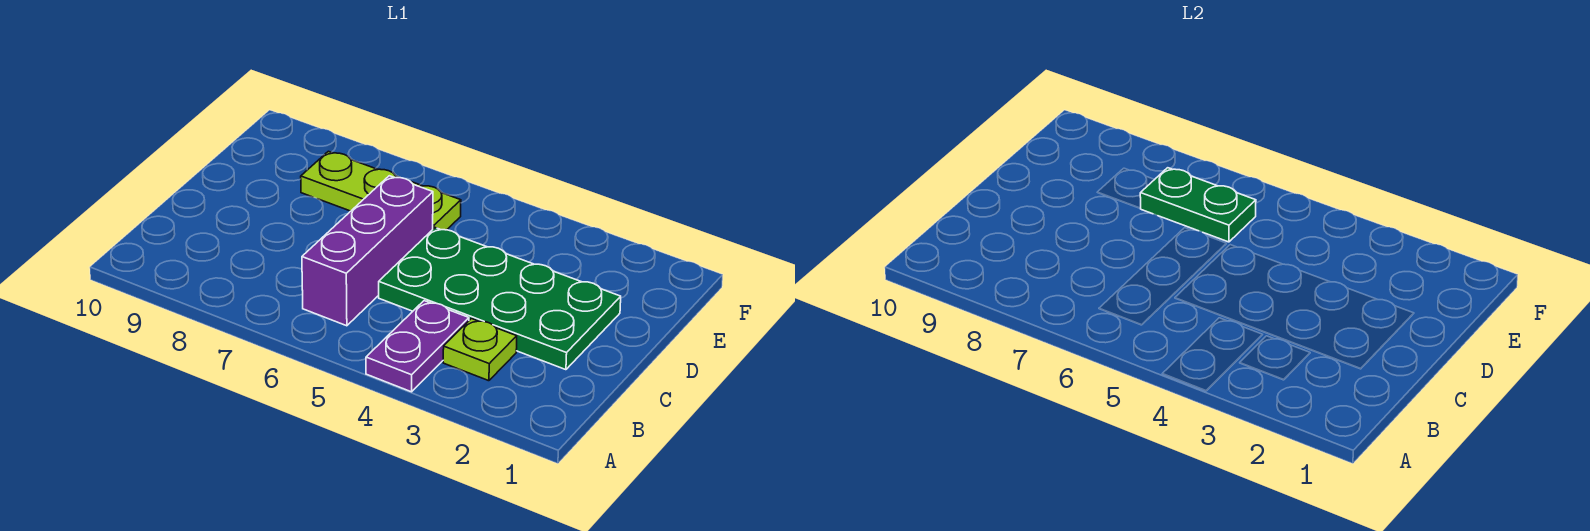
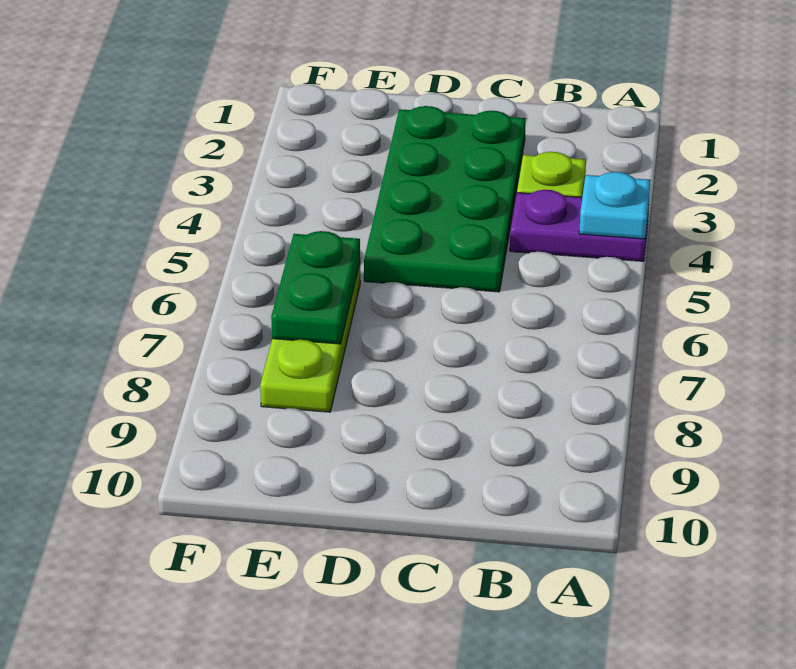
none -> cyan 1x1 plate [579,172,650,239]
purple 1x3 brick [302,176,433,326] -> none

